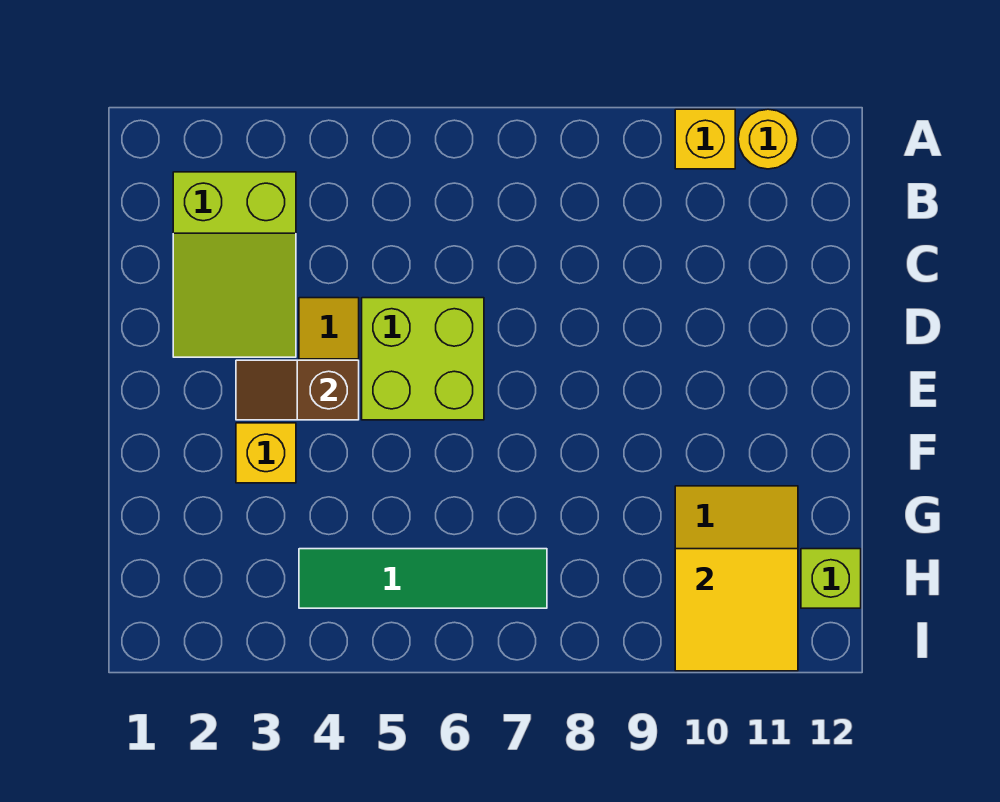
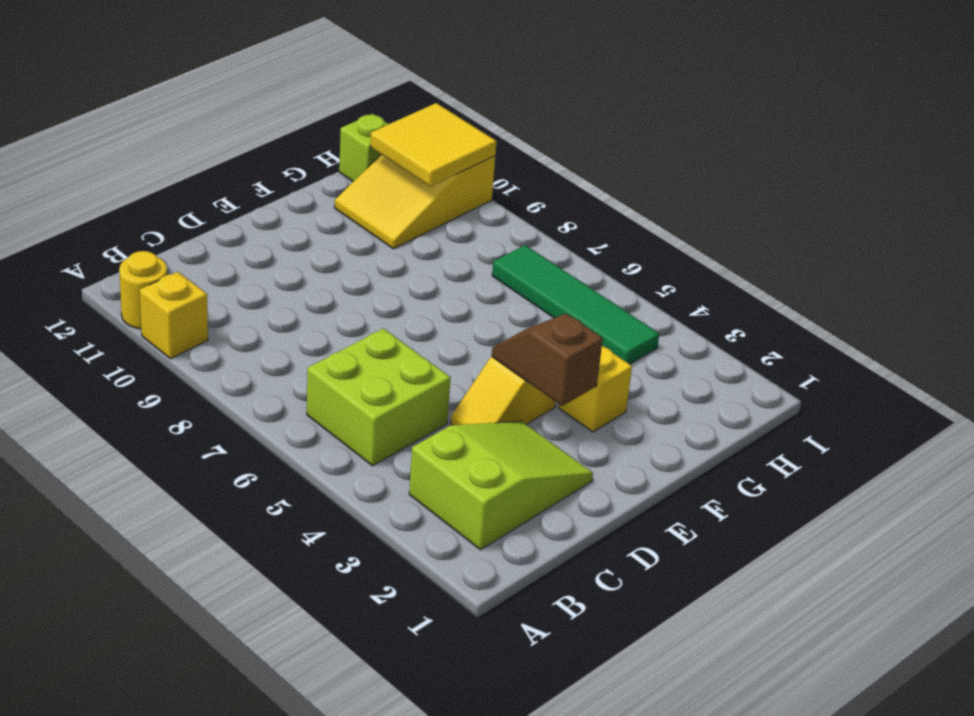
lime 2x2 brick [362,298,484,420] -> lime 2x2 brick moved to [307,328,451,466]
brown 1x2 slope [236,360,359,420] -> brown 1x2 slope turned to [492,313,603,406]

